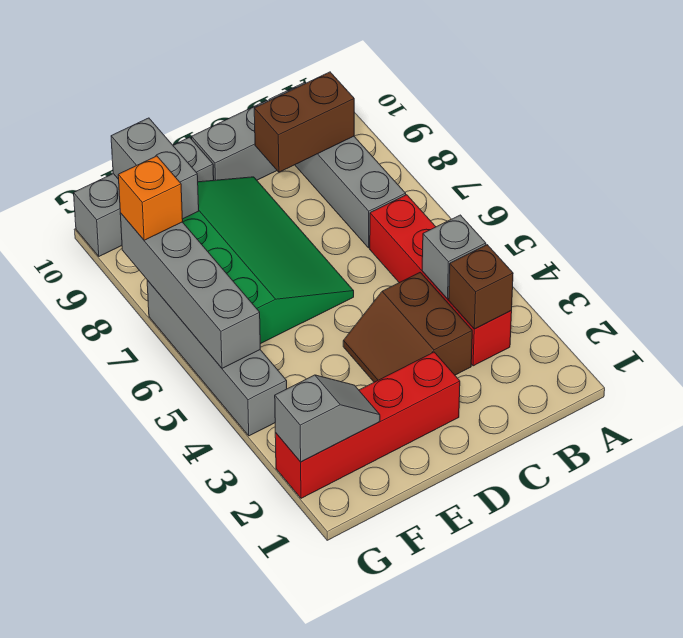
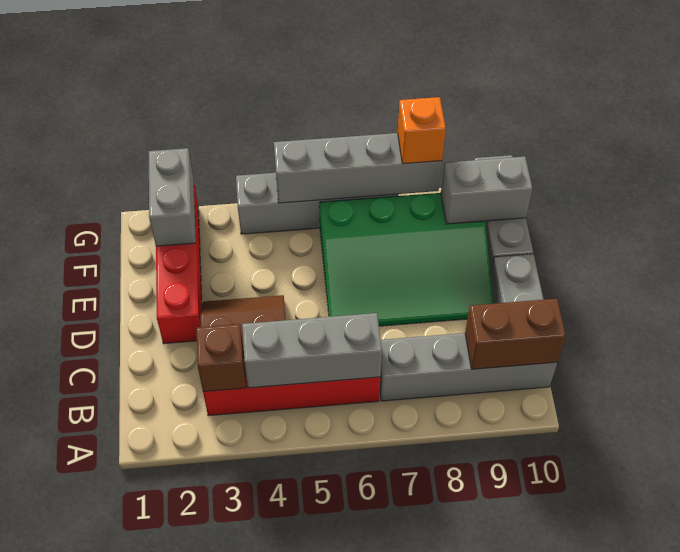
grey 1x1 brick [422,215,486,299] -> grey 1x3 brick [242,313,382,388]
brown 1x2 brick [254,72,354,172] -> brown 1x2 brick turned to [465,299,566,369]
grey 1x2 slope [275,375,380,462] -> grey 1x2 brick [149,148,196,246]

